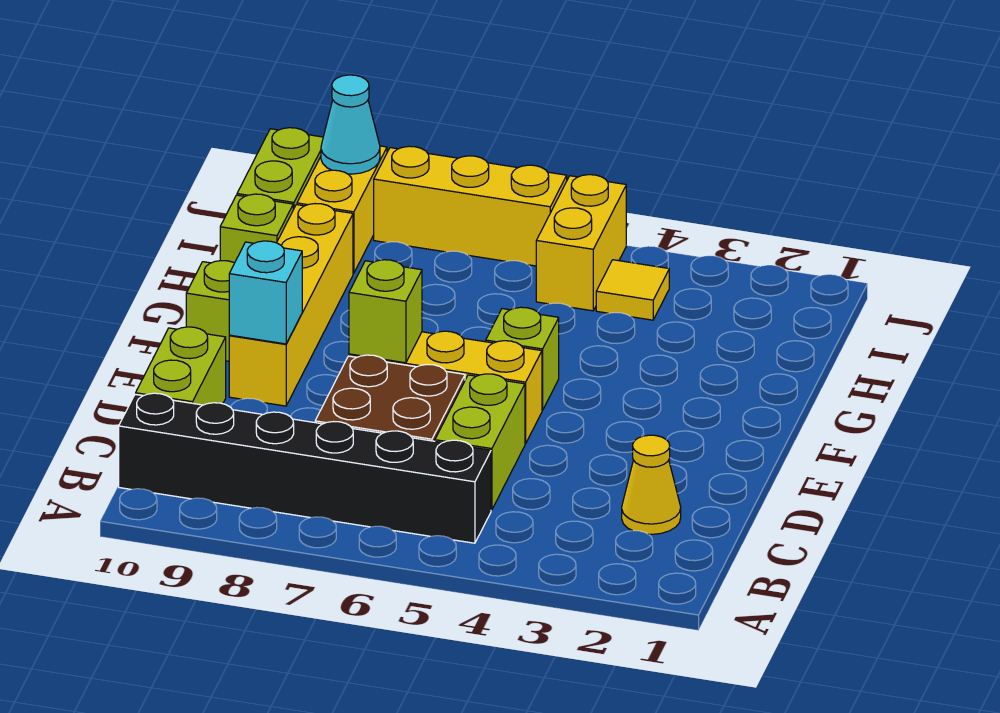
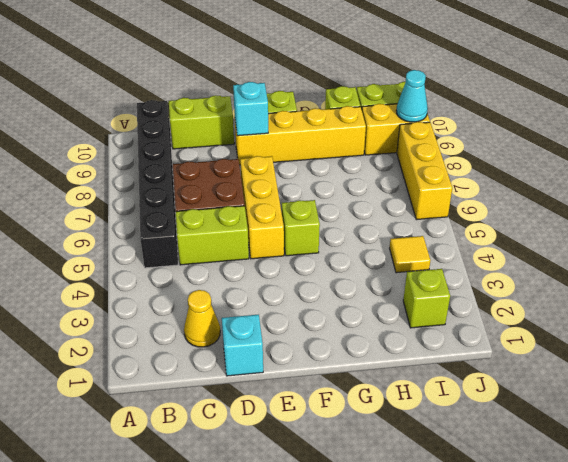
none -> cyan 1x1 brick [222,315,263,376]
lime 1x1 brick [349,260,422,363] -> lime 1x1 brick moved to [403,269,450,328]
yellow 1x2 brick [536,175,626,311] -> none

